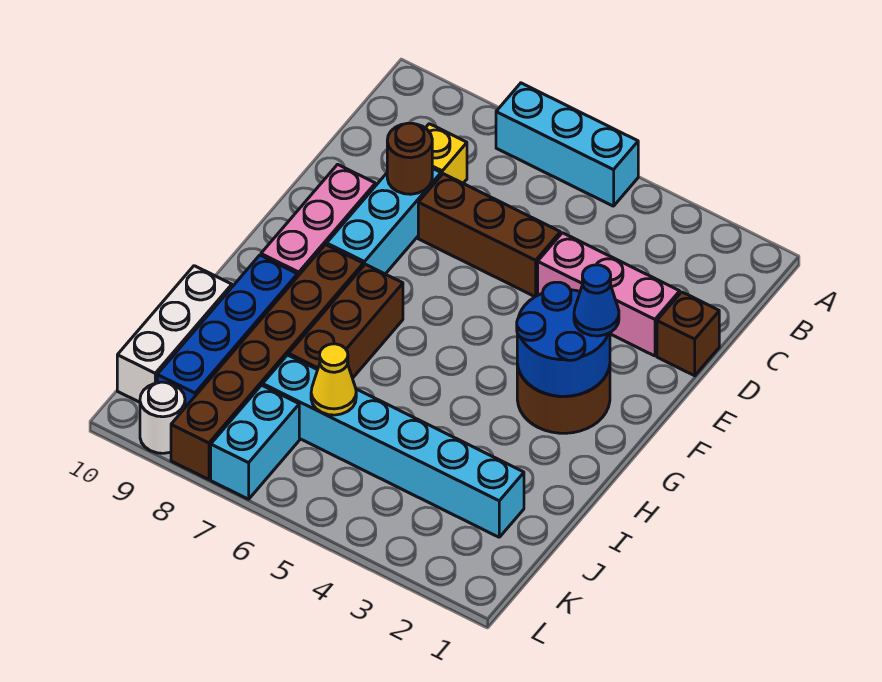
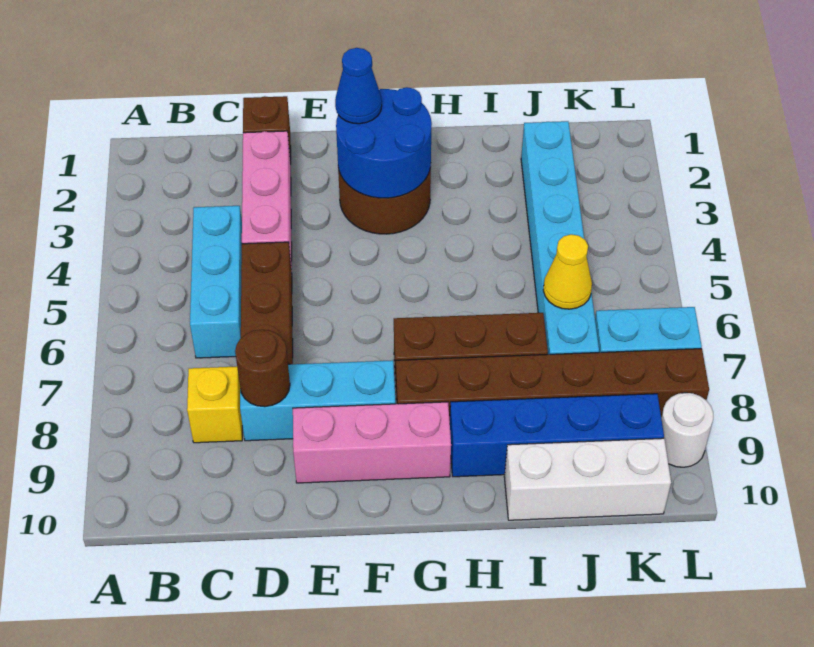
cyan 1x3 brick [496,83,638,206] -> cyan 1x3 brick moved to [190,206,242,358]

